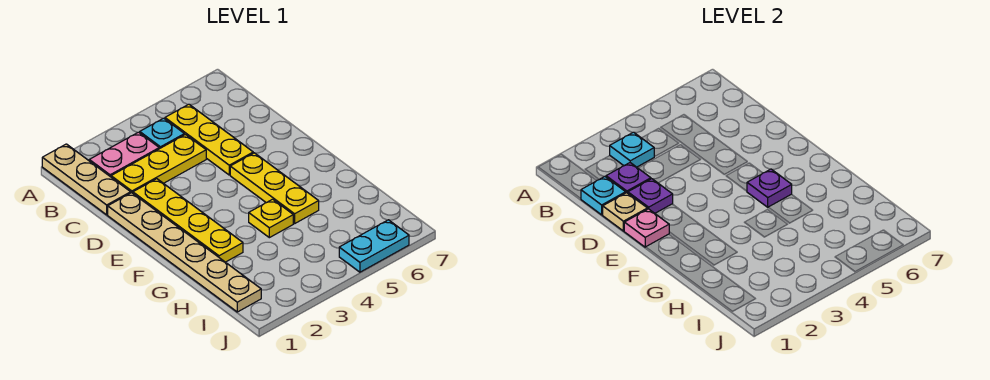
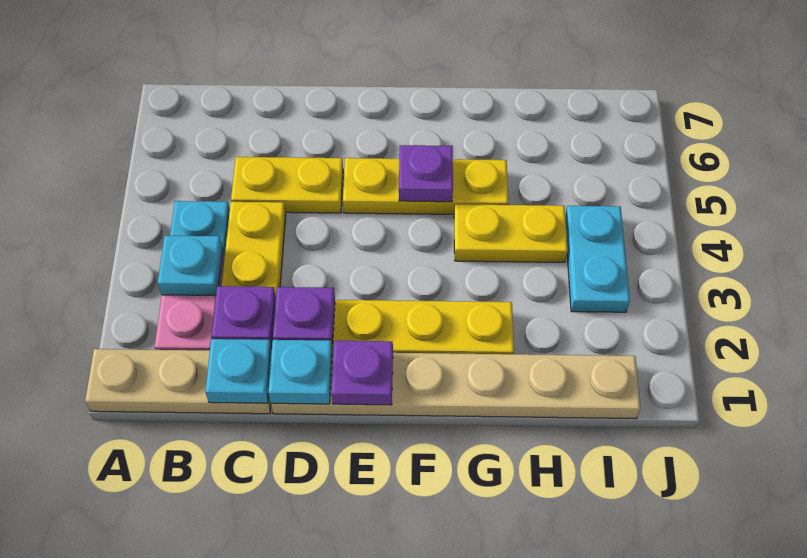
yellow 1x3 plate [165,104,253,175] -> yellow 1x2 plate [231,157,343,213]
tan 1x1 plate [603,193,647,231] -> cyan 1x1 plate [268,340,332,404]
pink 1x1 plate [624,209,669,247] -> purple 1x1 plate [332,341,393,405]
yellow 1x1 plate [249,199,293,238] -> yellow 1x2 plate [454,204,568,262]
cyan 1x2 plate [339,220,409,272] -> cyan 1x2 plate moved to [565,206,630,312]

